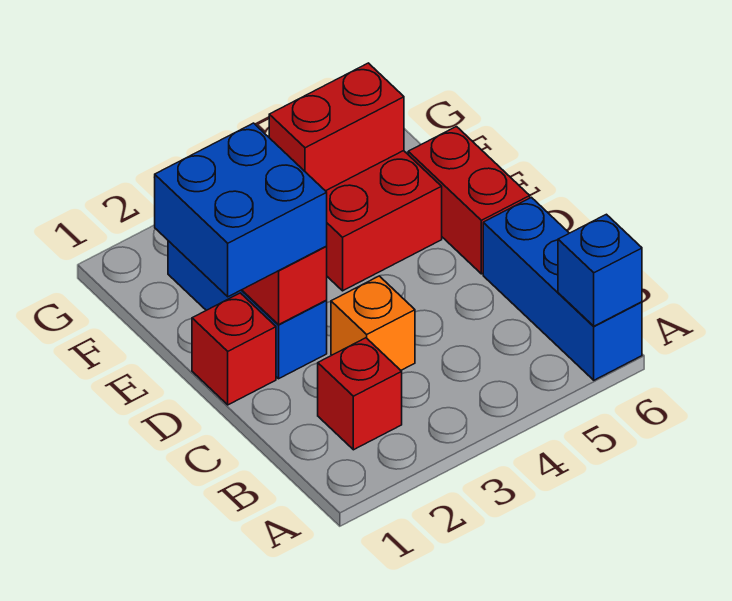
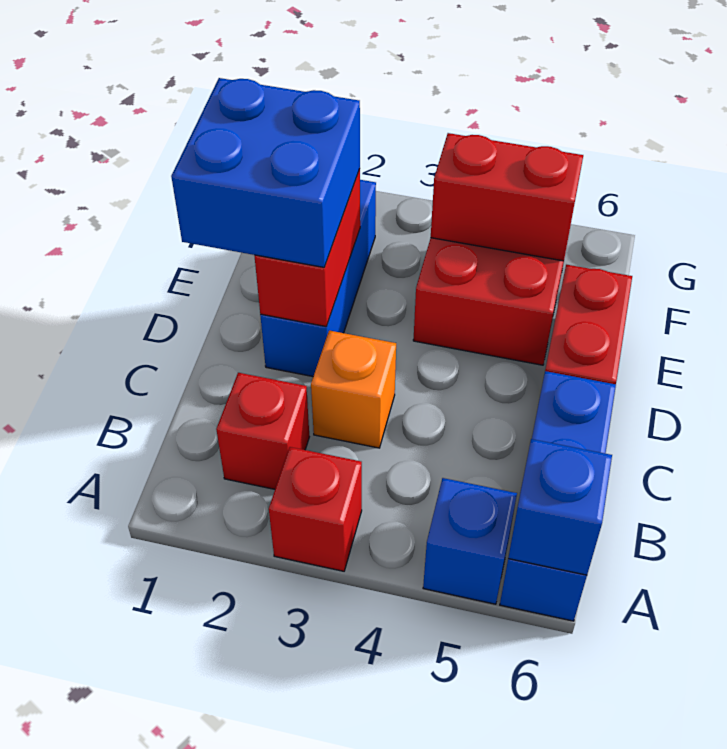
none -> blue 1x1 brick [423,478,517,604]
red 1x1 brick [192,293,276,405] -> red 1x1 brick moved to [269,447,362,571]

